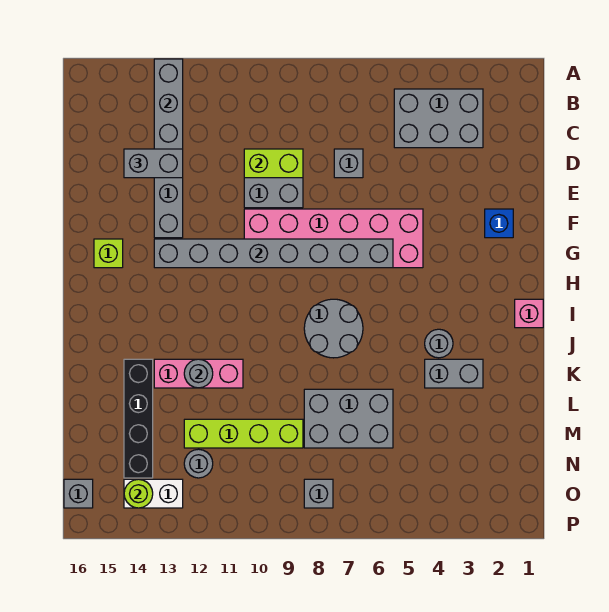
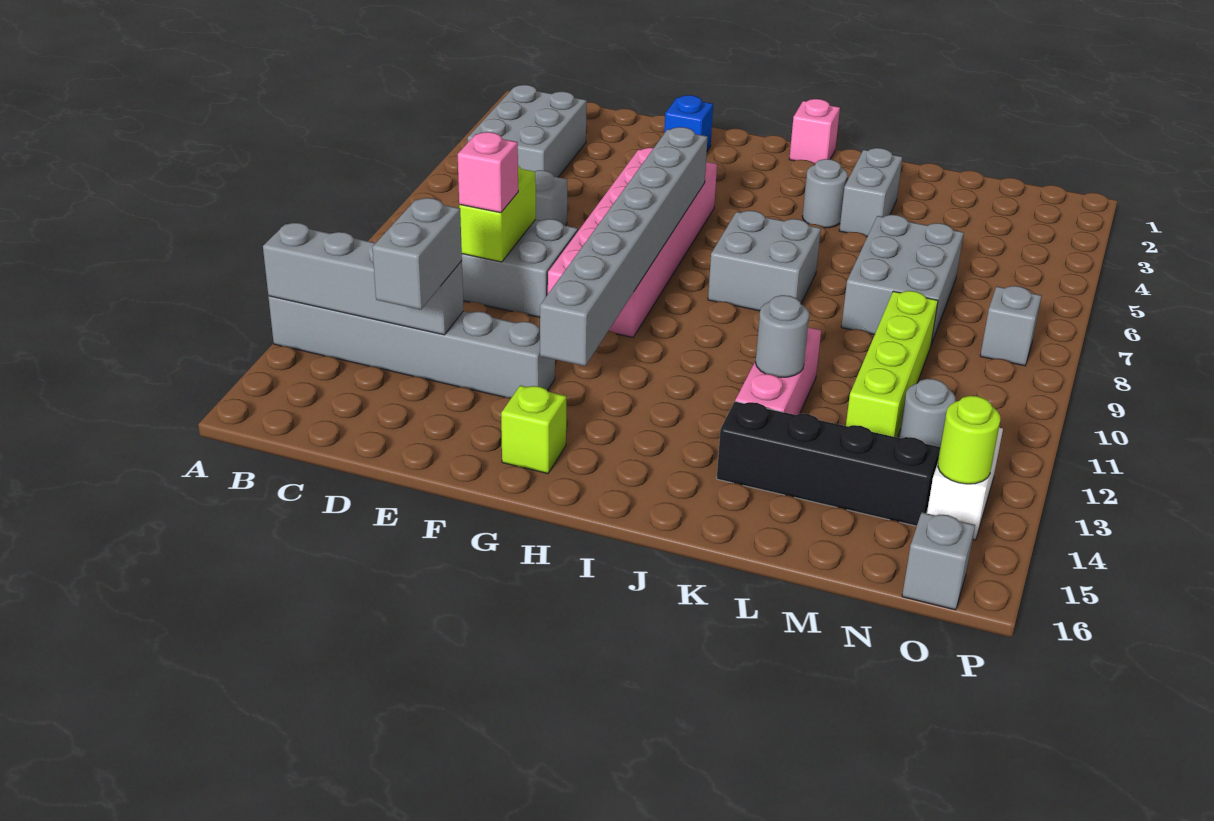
none -> pink 1x1 brick [458,132,518,213]
grey 2x2 round brick [304,299,363,358] -> grey 2x2 brick [708,211,821,311]

